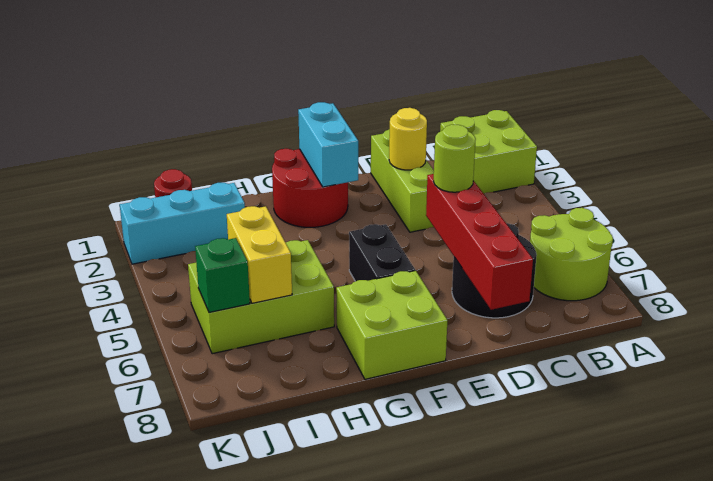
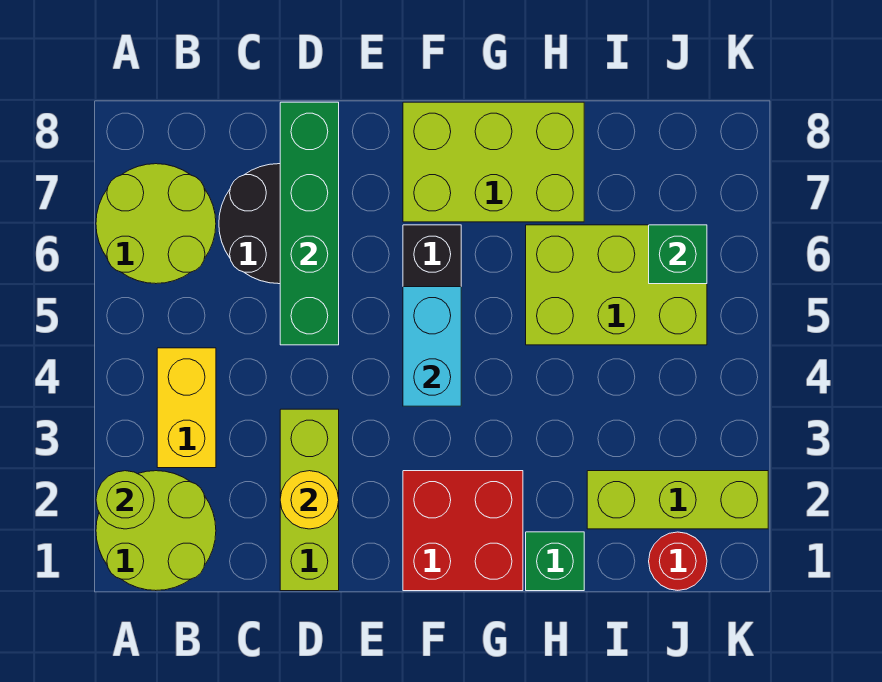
lime 2x2 brick [440,110,537,194] -> lime 2x2 round brick [96,471,216,591]
red 1x4 brick [426,174,533,310] -> green 1x4 brick [280,102,339,345]
lime 1x1 round brick [434,125,476,192] -> lime 1x1 round brick moved to [96,471,154,529]
red 2x2 round brick [272,149,348,227] -> red 2x2 brick [403,471,523,591]
cyan 1x2 brick [298,102,358,187] -> cyan 1x2 brick moved to [403,287,461,406]
lime 2x2 brick [336,271,448,379] -> lime 2x3 brick [403,102,584,222]
none -> green 1x1 brick [526,532,584,591]
cyan 1x3 brick [120,183,245,264] -> lime 1x3 brick [587,471,768,529]
yellow 1x2 brick [227,206,292,303] -> yellow 1x2 brick moved to [157,348,216,468]

